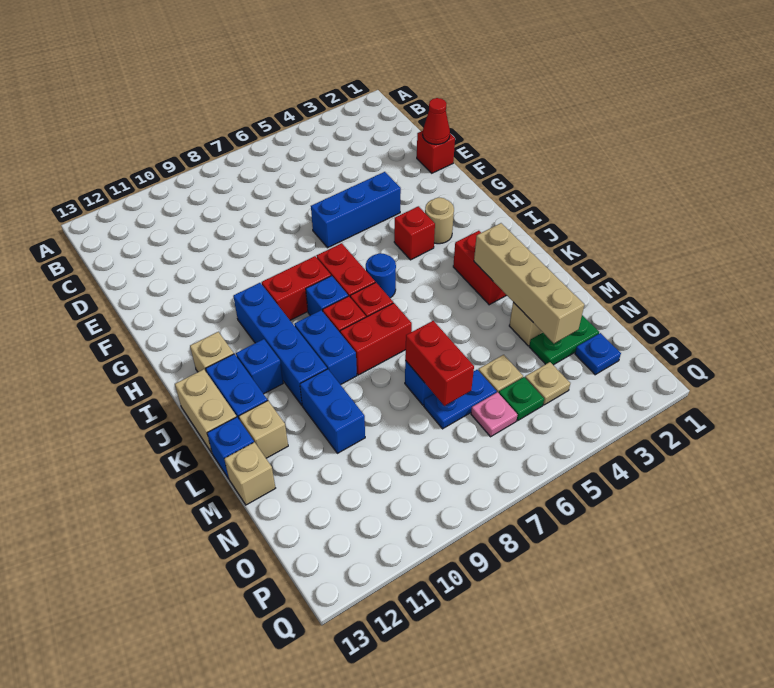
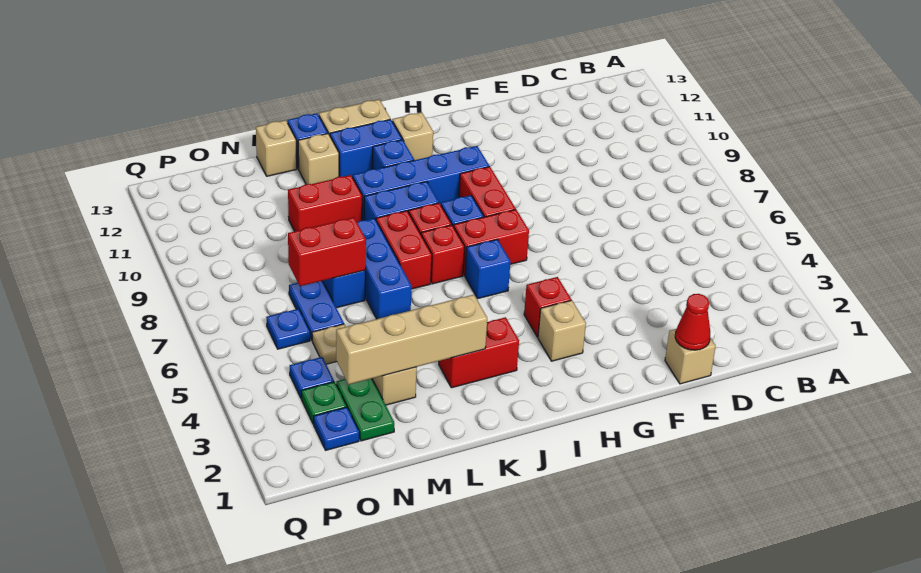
red 1x1 brick [417,131,455,173] -> tan 1x1 brick [665,329,716,384]
blue 1x3 brick [311,172,401,248] -> blue 1x3 brick moved to [357,218,411,319]
tan 1x1 round brick [425,198,454,244] -> tan 1x1 brick [538,300,586,361]
blue 1x1 round brick [366,253,396,298] -> blue 1x1 brick [465,239,510,298]
blue 1x2 brick [300,369,365,453] -> red 1x2 brick [288,175,362,231]
tan 1x1 plate [525,362,570,405] -> blue 1x1 plate [290,357,334,399]
green 1x1 plate [499,377,544,421] -> green 1x1 plate moved to [301,382,347,424]
pink 1x1 plate [471,392,517,437] -> blue 1x1 plate [266,309,310,349]

